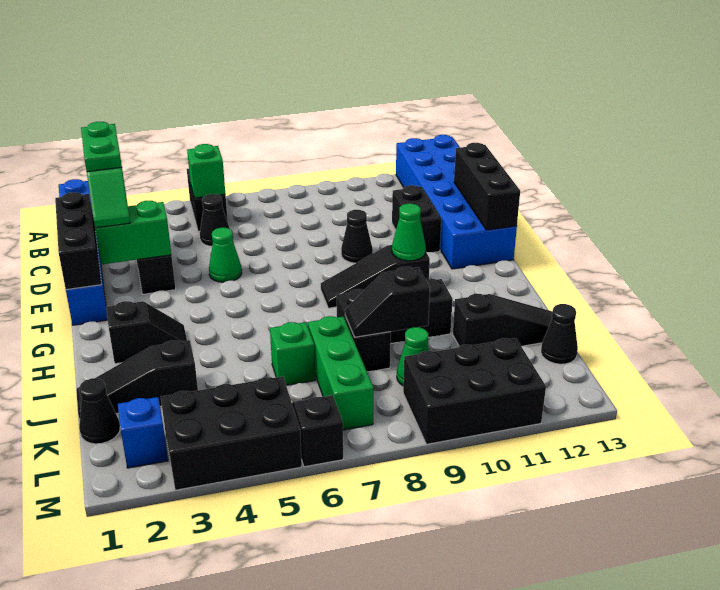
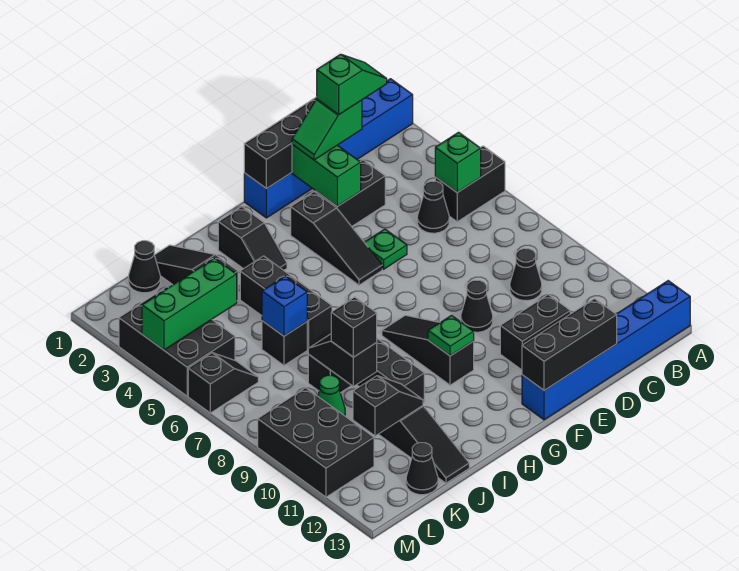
blue 2x6 brick [396,135,517,269] -> blue 1x6 brick [522,281,690,420]
green 1x2 plate [81,122,122,172] -> green 1x2 slope [317,54,387,114]
none -> black 1x1 cone [510,248,542,301]
green 1x1 cone [209,228,242,282] -> green 1x1 plate [364,229,407,269]
none -> black 1x3 slope [291,192,382,285]
green 1x1 cone [392,204,426,261] -> green 1x1 plate [428,316,474,356]
none -> black 1x3 brick [240,256,332,349]
green 1x1 brick [270,322,315,385] -> black 1x1 brick [262,321,307,365]
green 1x3 brick [308,316,373,430] -> green 1x3 brick moved to [142,258,237,350]
none -> black 1x1 brick [331,297,377,357]
none -> black 1x2 slope [353,376,423,436]
blue 1x1 brick [118,397,168,468] -> blue 1x1 brick moved to [262,276,307,336]

